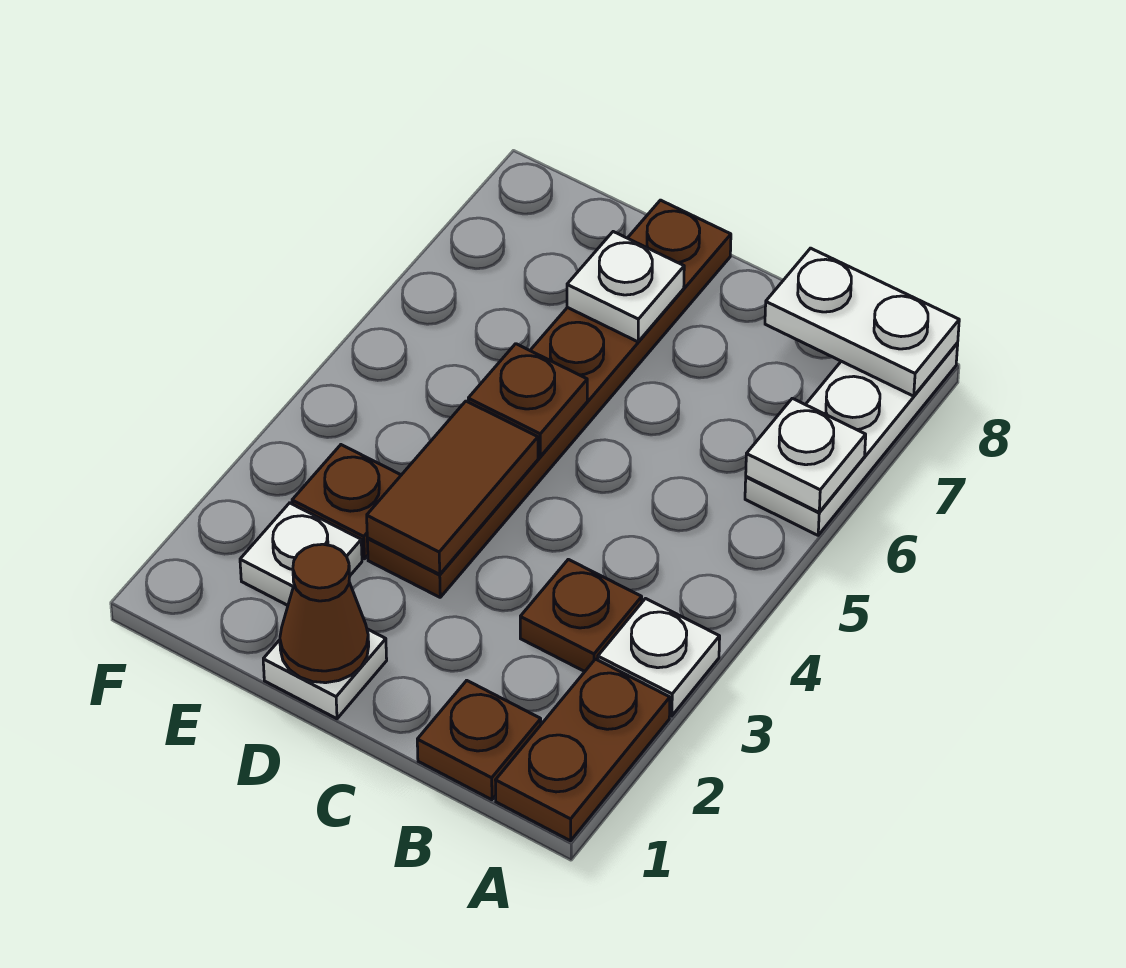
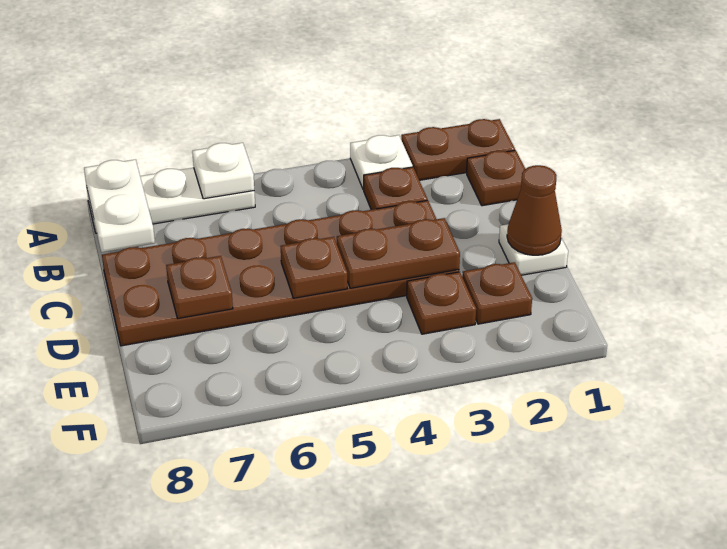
brown 1x6 plate [367,200,731,597] -> brown 2x6 plate [102,200,459,346]
brown 1x2 tile [367,401,538,574] -> brown 1x2 plate [337,218,460,288]
white 1x1 plate [567,232,684,342] -> brown 1x1 plate [166,256,233,318]
white 1x1 plate [240,503,362,605] -> brown 1x1 plate [462,262,532,324]

